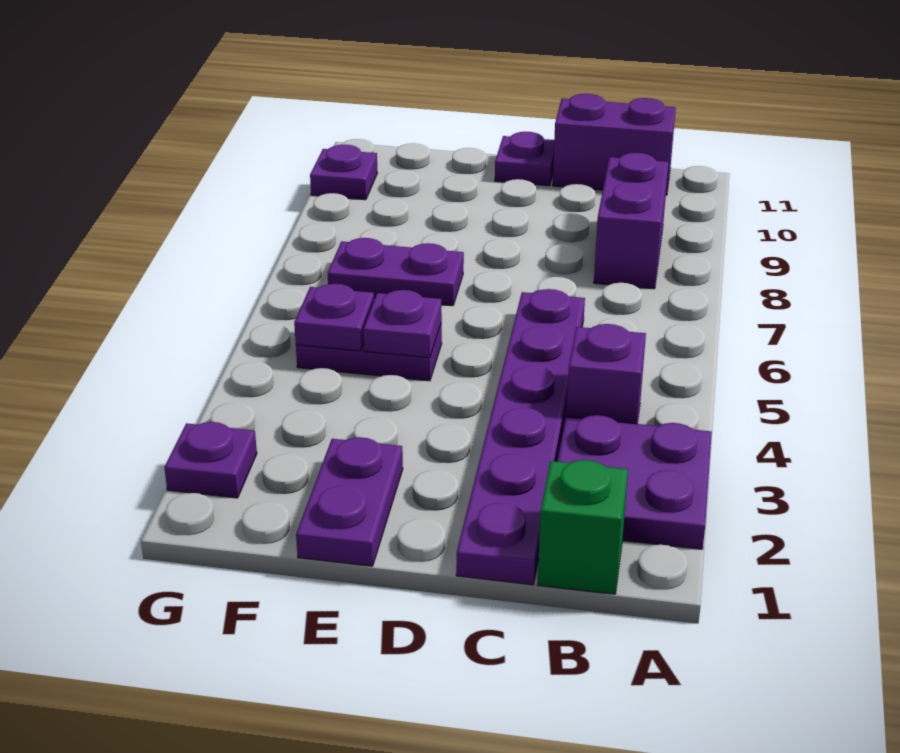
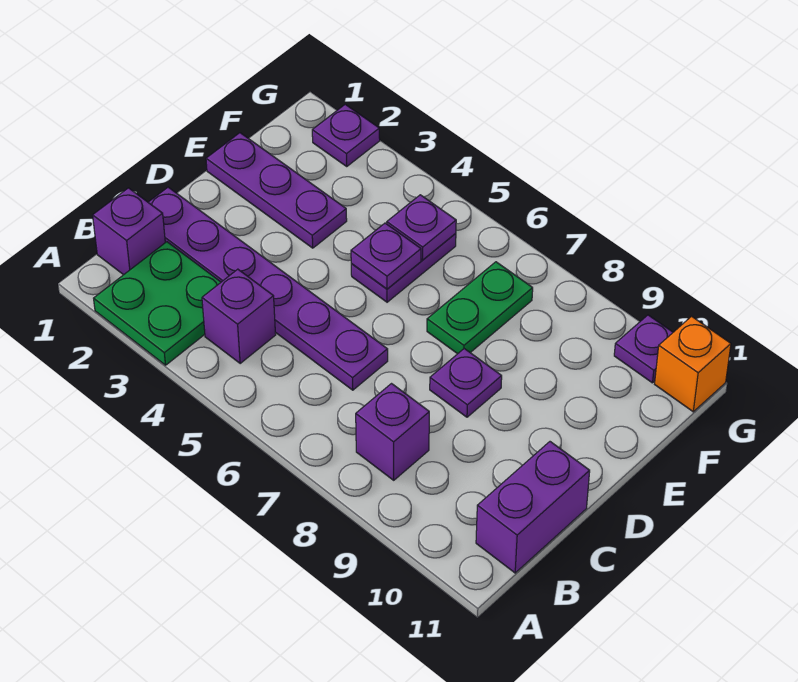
purple 2x2 plate [557,415,712,549] -> green 2x2 plate [94,242,221,365]
green 1x1 brick [538,460,628,594] -> purple 1x1 brick [93,188,165,275]
purple 1x2 brick [594,153,669,289] -> purple 1x1 brick [356,384,429,480]
purple 1x1 plate [495,132,554,186] -> purple 1x1 plate moved to [430,349,502,417]
purple 1x2 plate [296,437,403,566] -> purple 1x3 plate [206,133,347,248]
purple 1x2 plate [328,238,464,306] -> green 1x2 plate [427,262,533,354]
none -> orange 1x1 brick [655,316,731,412]

